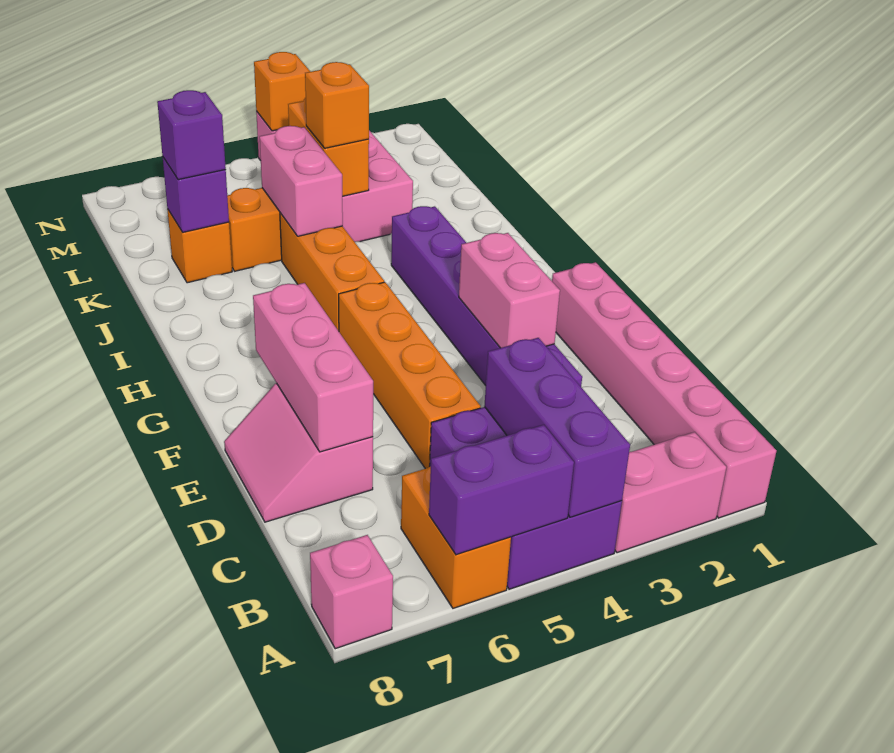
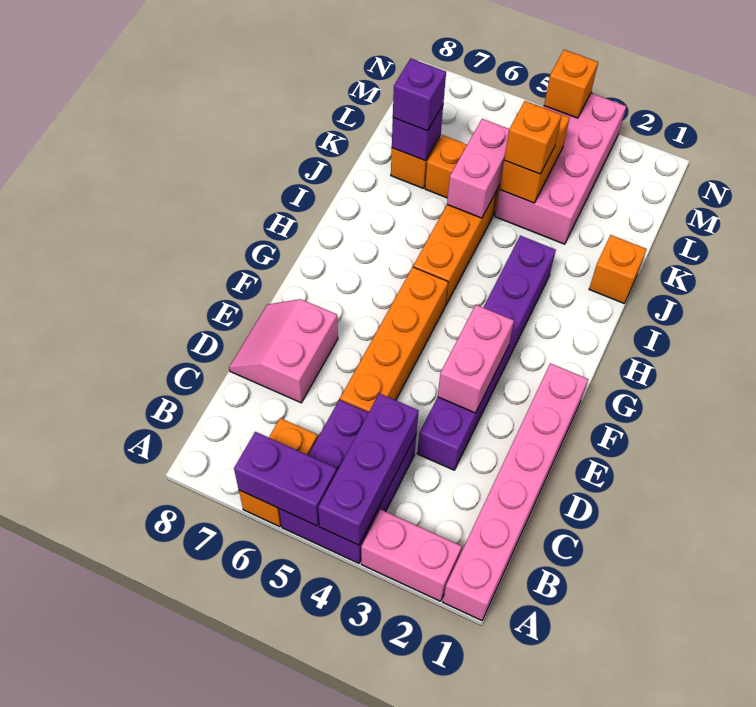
pink 1x1 brick [310,535,393,649] -> none
pink 1x3 brick [253,283,373,452] -> none
none -> orange 1x1 brick [589,235,647,303]

